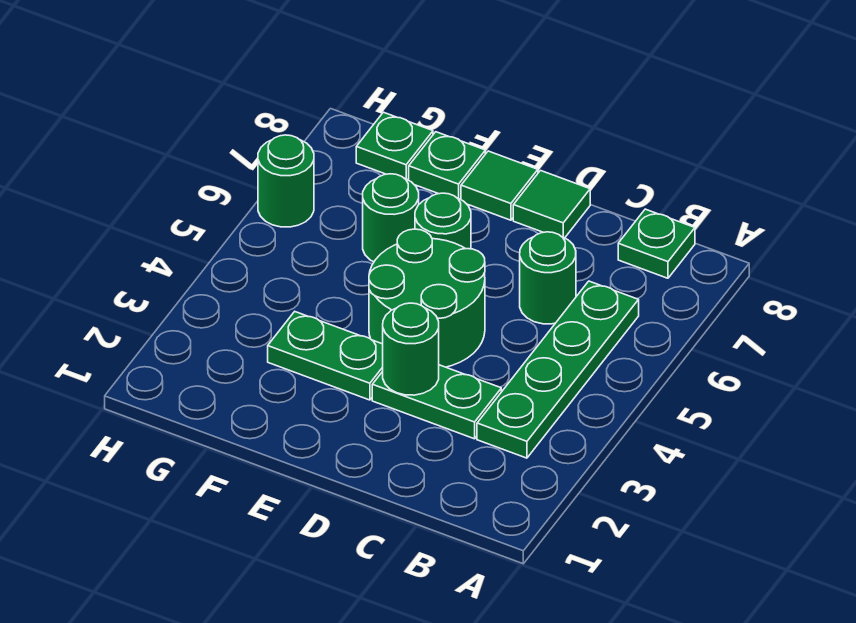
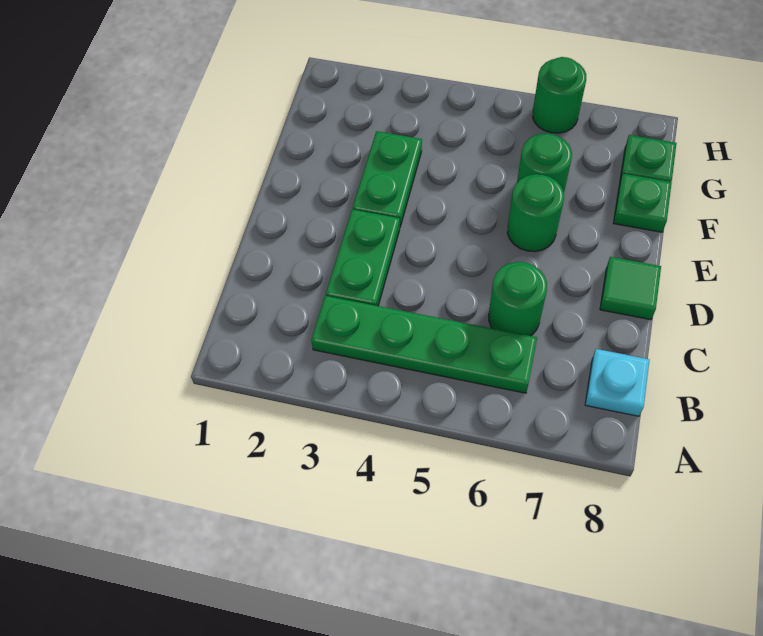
green 1x1 plate [618,209,695,278] -> cyan 1x1 plate [585,349,649,416]
green 1x1 round brick [383,303,439,395] -> none
green 2x2 round brick [369,229,485,367] -> none
green 1x1 tile [461,151,538,220] -> none

